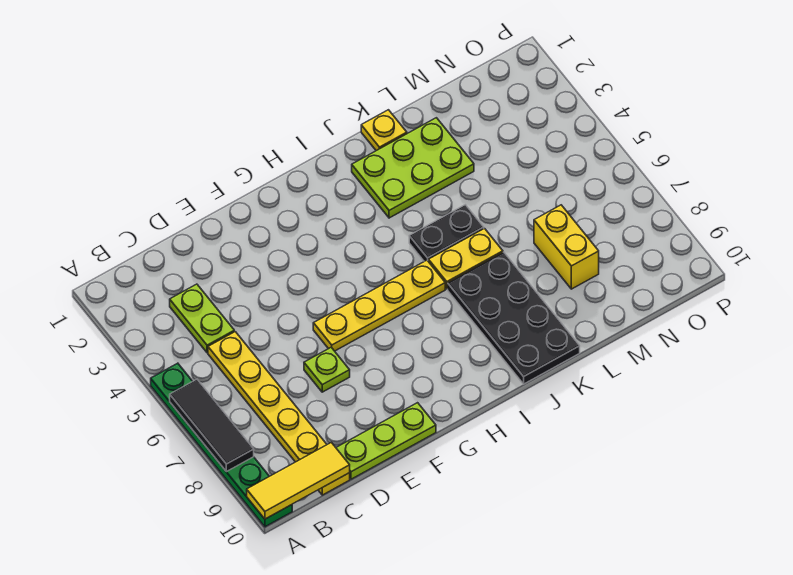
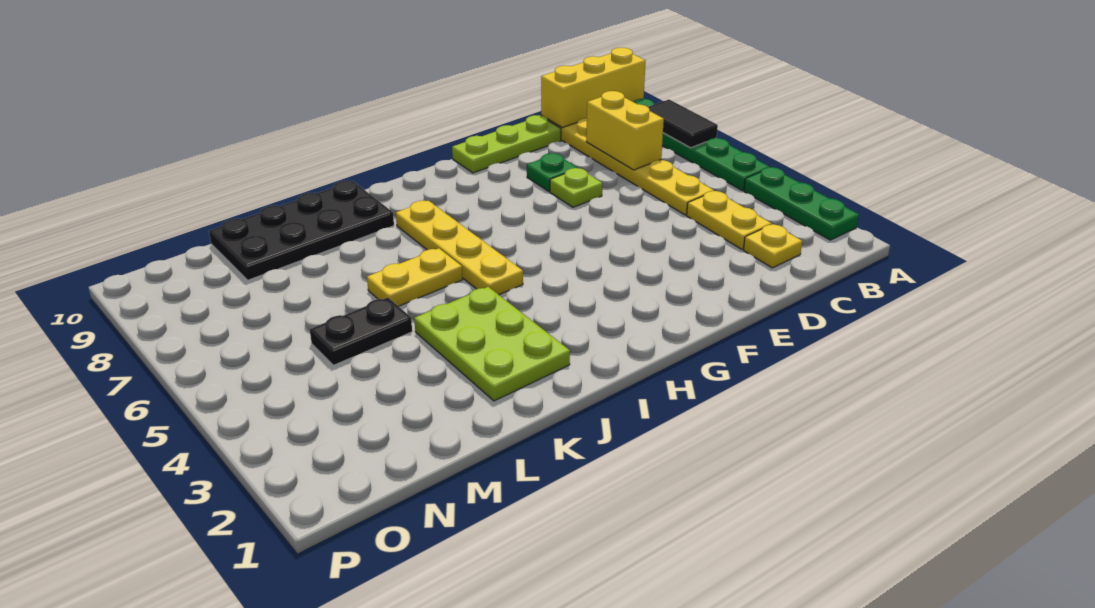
none -> green 1x3 plate [744,167,859,240]
black 1x3 tile [170,379,254,472] -> black 1x2 tile [648,100,718,148]
yellow 1x3 tile [247,442,350,519] -> yellow 1x3 brick [541,48,646,128]
lime 1x2 plate [170,284,234,353] -> yellow 1x2 plate [687,191,772,249]
none -> green 1x1 plate [527,153,578,192]
yellow 1x4 plate [313,260,445,351] -> yellow 1x4 plate turned to [396,201,523,295]
lime 2x3 plate [352,118,474,218] -> lime 2x3 plate turned to [414,287,570,401]
black 1x2 plate [409,205,484,261] -> black 1x2 plate moved to [310,298,412,365]
black 2x4 plate [448,252,580,384] -> black 2x4 plate turned to [209,181,394,280]
yellow 1x1 plate [361,110,407,151] -> yellow 1x1 plate moved to [744,224,802,268]
yellow 1x2 brick [534,205,599,289] -> yellow 1x2 brick moved to [586,91,664,170]

